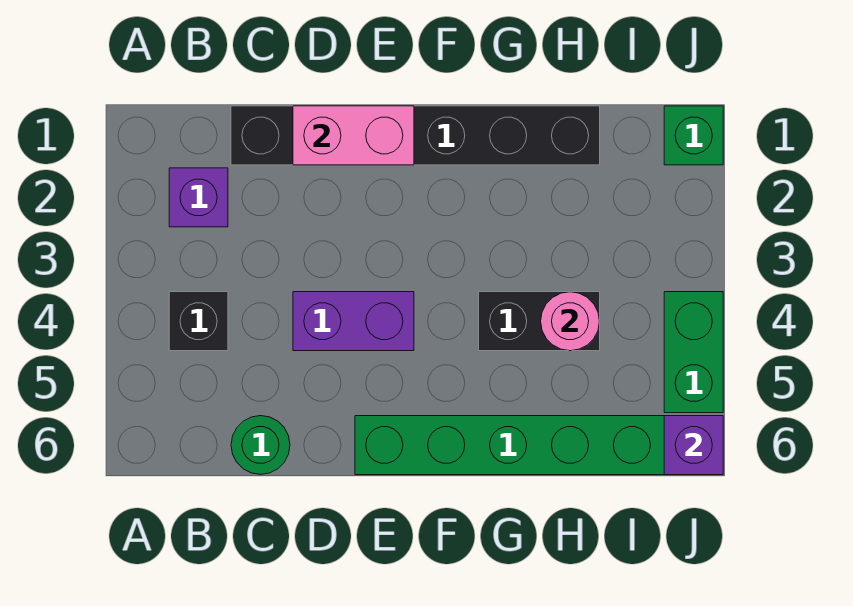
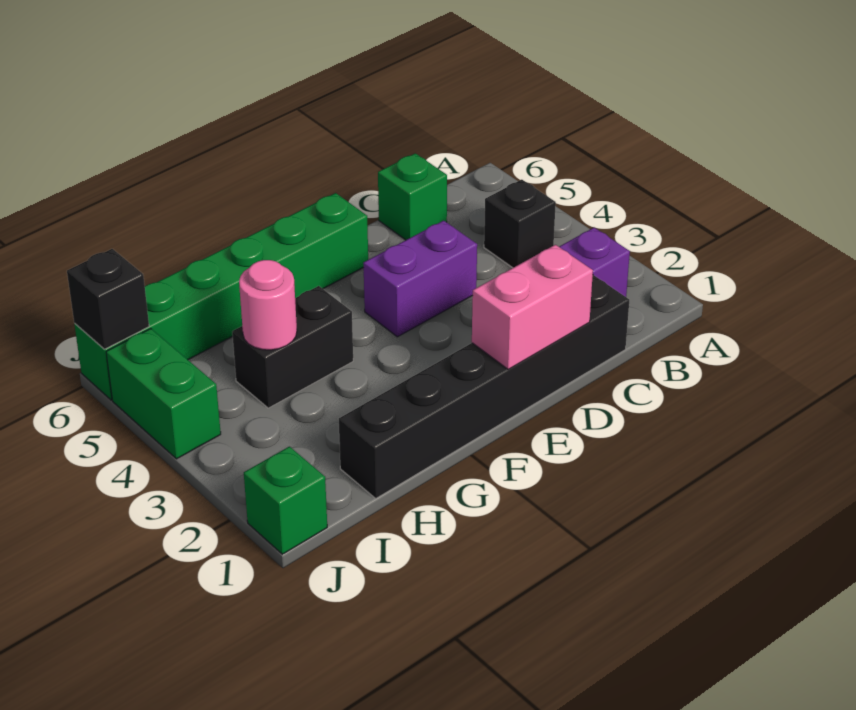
green 1x1 round brick [231,416,290,474] -> green 1x1 brick [378,153,447,240]
purple 1x1 brick [664,416,723,475] -> black 1x1 brick [67,249,149,349]

